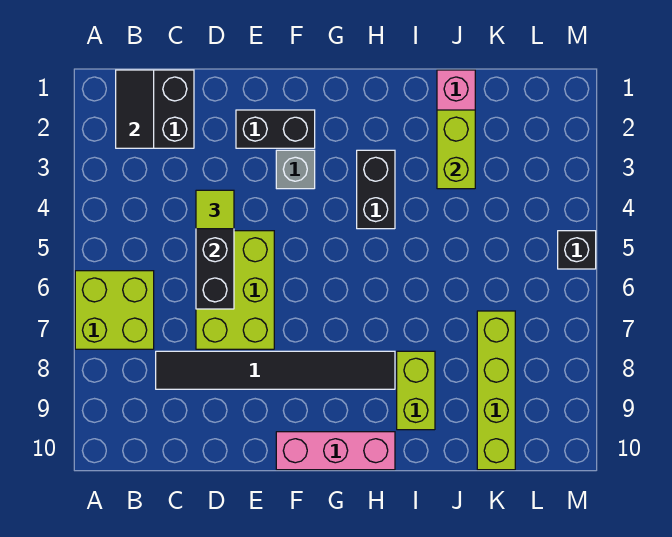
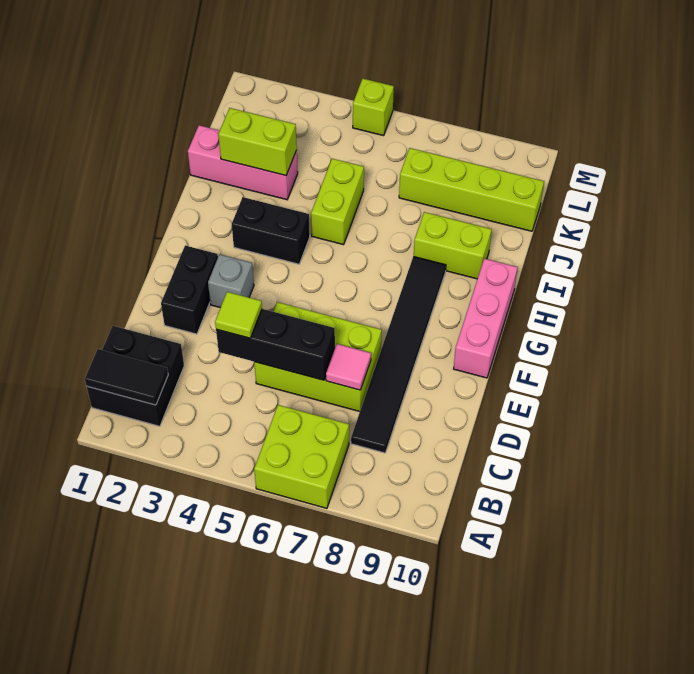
none -> pink 1x1 tile [326,344,371,390]
none -> lime 1x2 brick [311,159,364,245]
black 1x1 brick [558,231,596,269] -> lime 1x1 brick [353,79,394,136]

